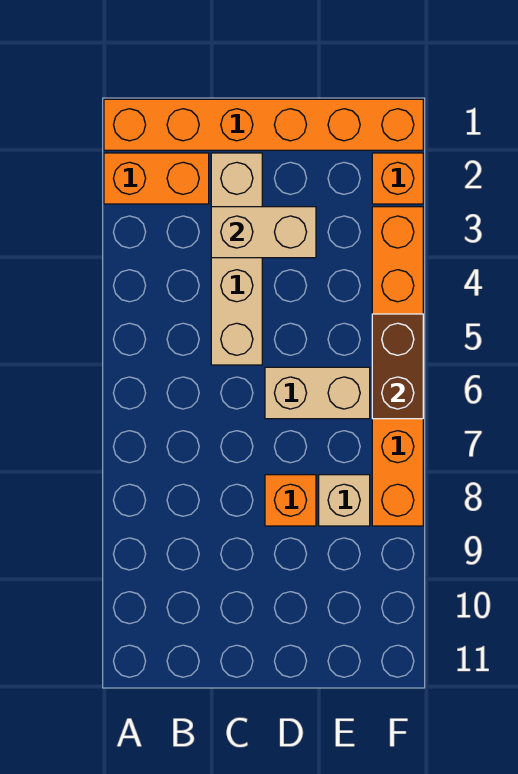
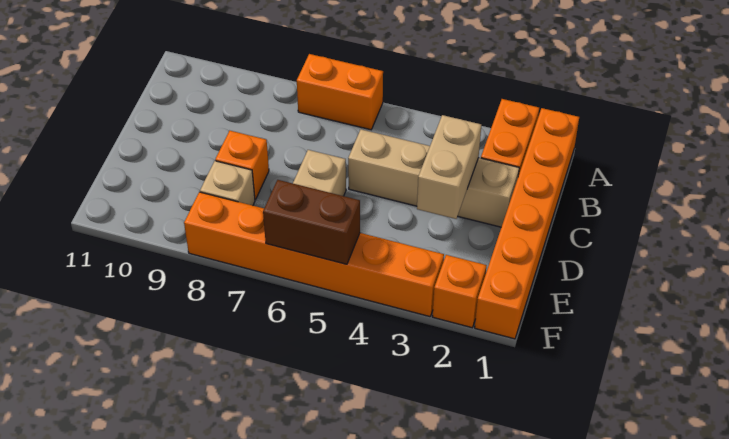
none -> orange 1x2 brick [297,54,383,130]

